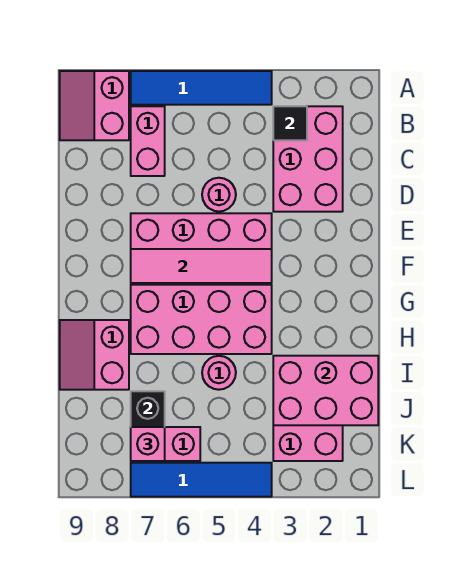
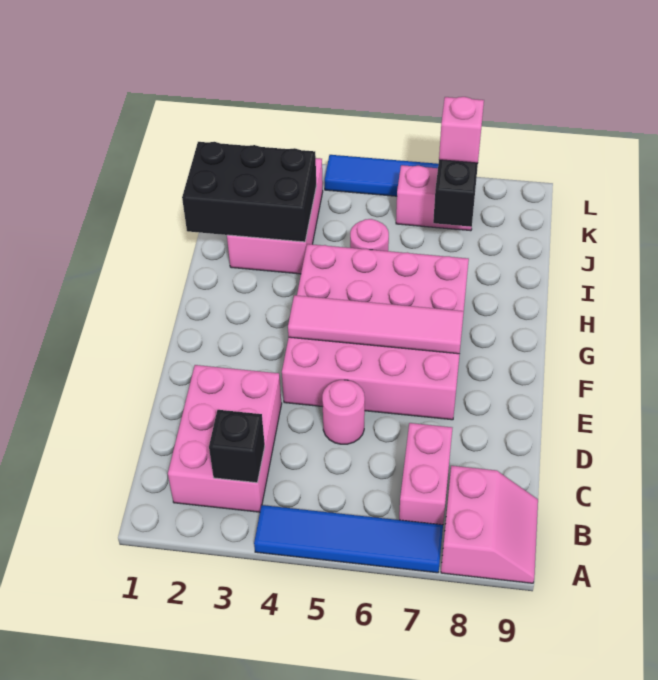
black 1x1 tile [273,106,307,140] -> black 1x1 brick [209,410,265,483]
pink 2x2 slope [60,320,129,390] -> none
pink 2x3 brick [273,356,378,425] -> black 2x3 brick [182,142,316,242]

